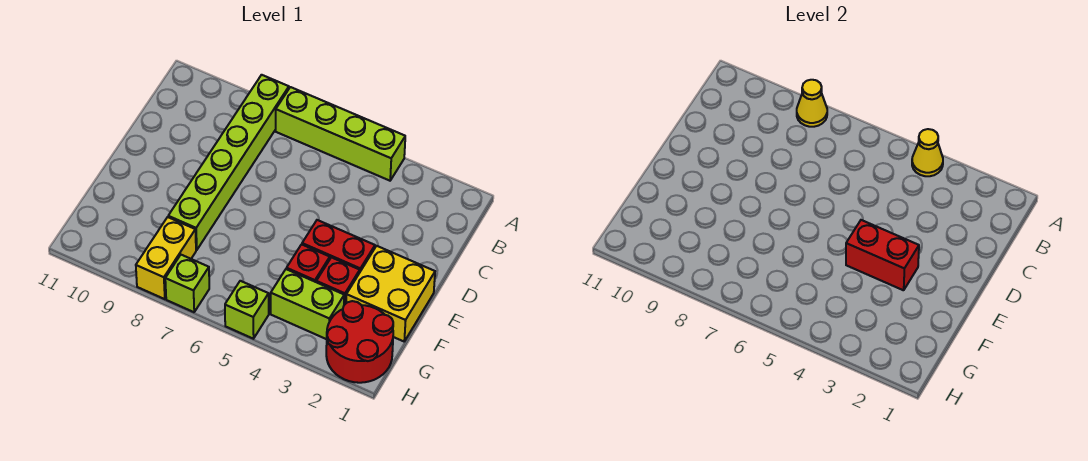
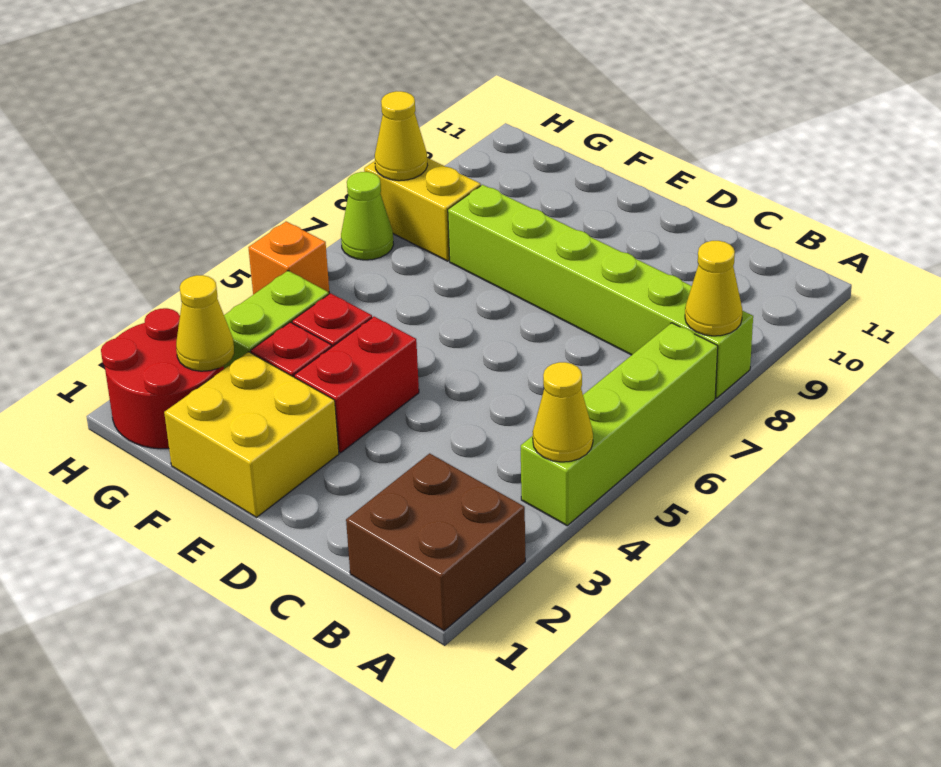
none -> brown 2x2 brick [346,453,525,631]
red 1x2 brick [846,220,919,290] -> none
none -> yellow 1x1 cone [176,275,234,371]
lime 1x1 brick [225,281,269,339] -> orange 1x1 brick [248,222,329,295]
lime 1x1 brick [165,255,209,312] -> lime 1x1 cone [341,172,394,260]
none -> yellow 1x1 cone [375,91,427,181]

